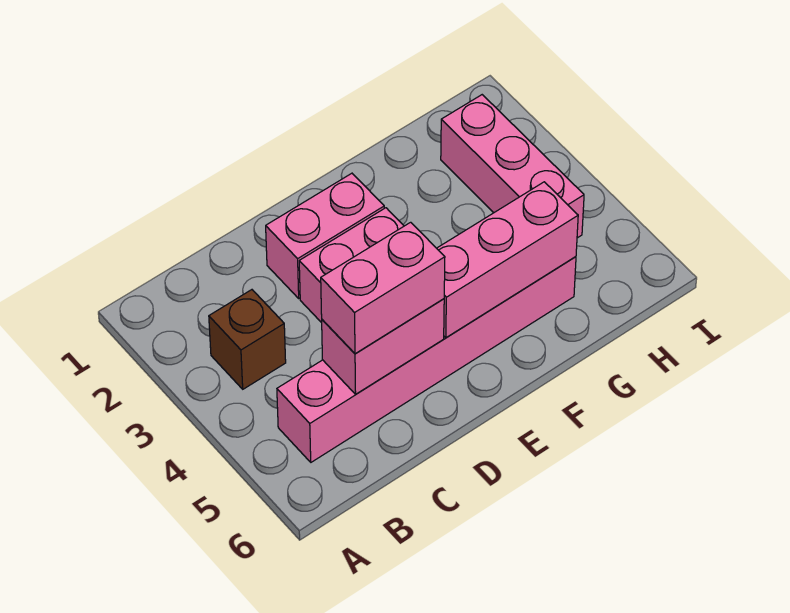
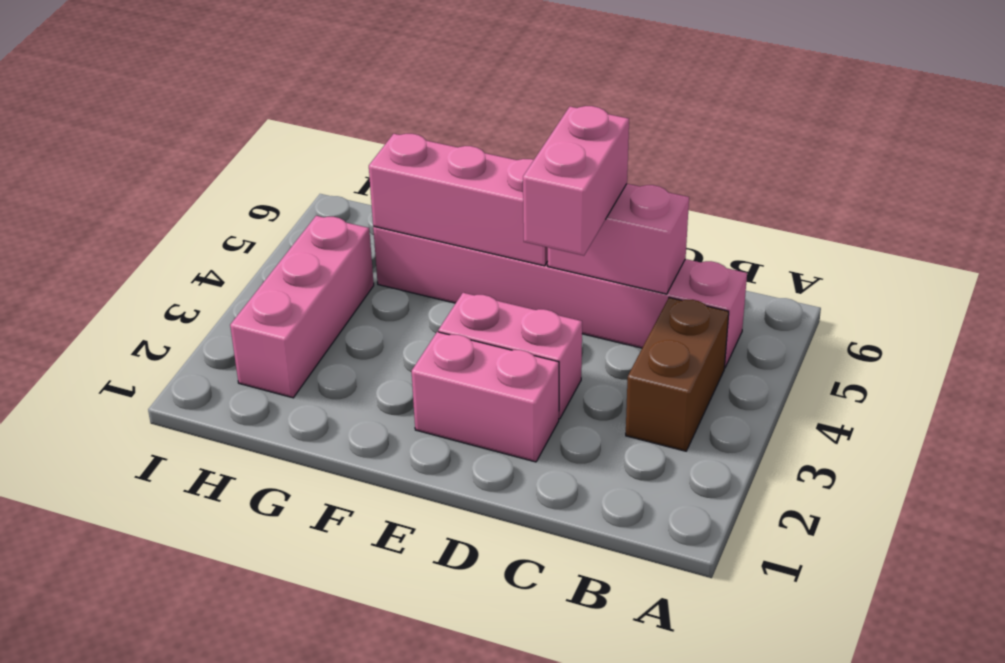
brown 1x1 brick [209,290,286,389] -> brown 1x2 brick [626,297,729,451]
pink 1x2 brick [321,222,445,354] -> pink 1x2 brick turned to [523,106,629,256]

